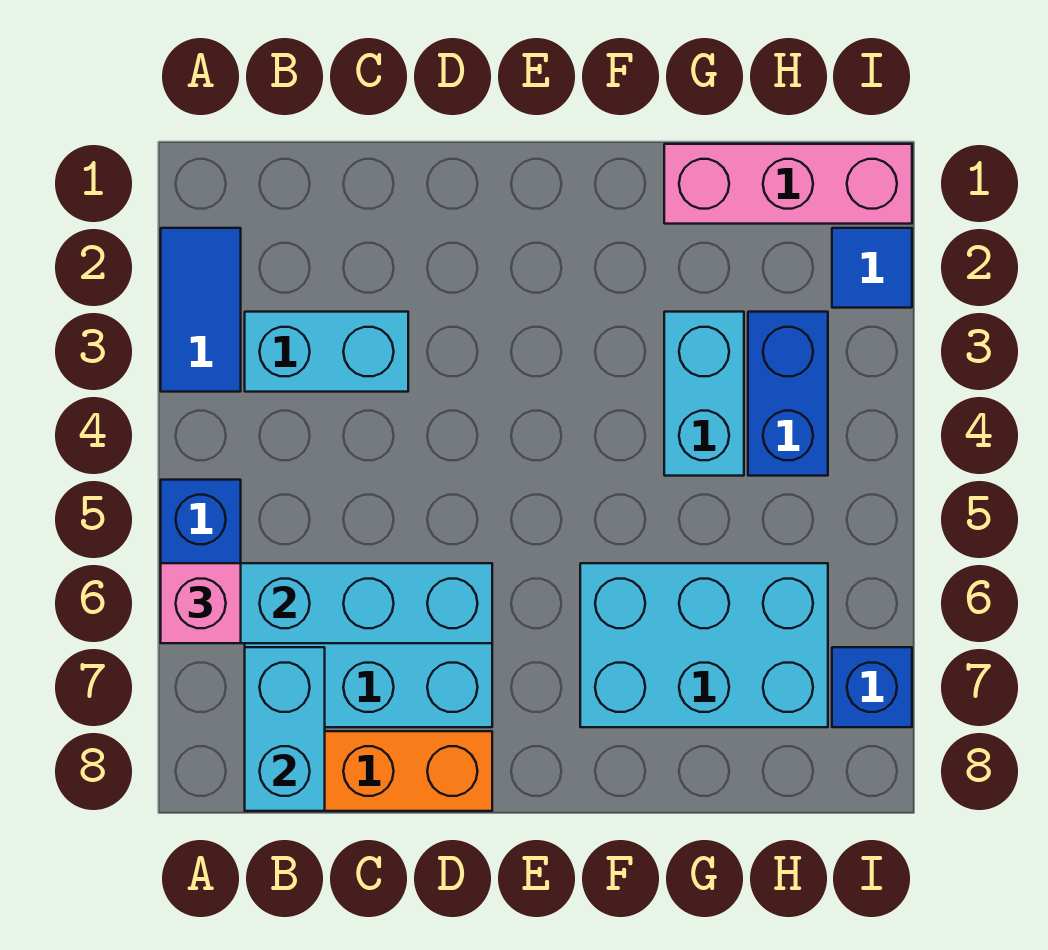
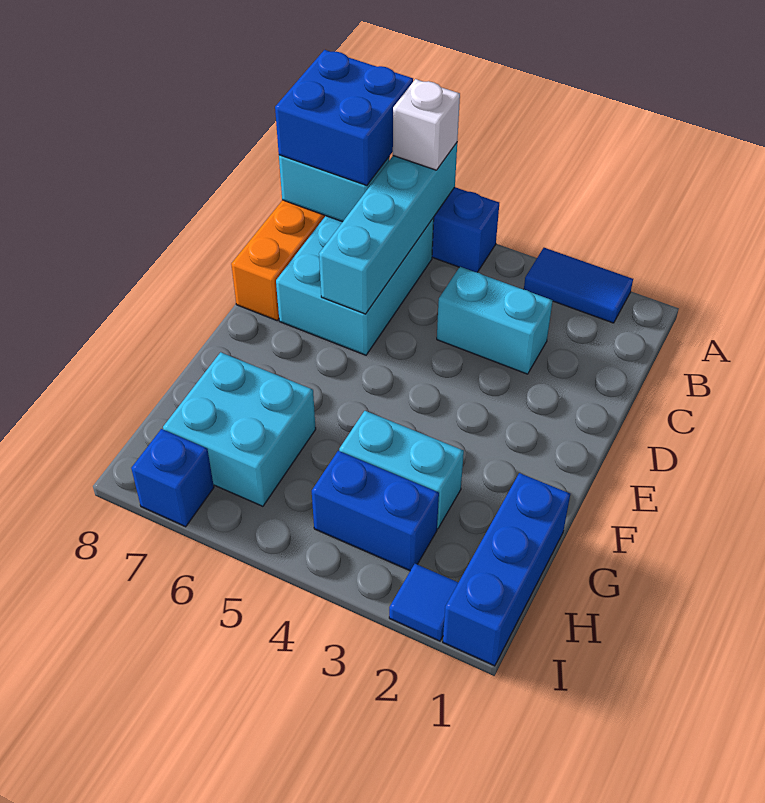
pink 1x1 brick [161,563,241,643] -> white 1x1 brick [393,79,460,170]
none -> blue 2x2 brick [275,50,413,186]
cyan 1x2 brick [245,312,408,392] -> cyan 1x2 brick turned to [437,267,553,374]
cyan 2x3 brick [580,563,828,727] -> cyan 2x2 brick [163,352,316,506]
pink 1x3 brick [664,144,912,224] -> blue 1x3 brick [443,473,570,666]

